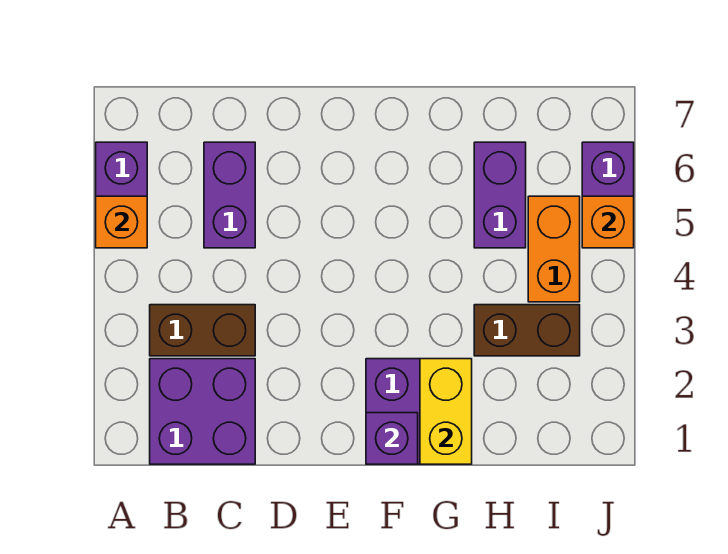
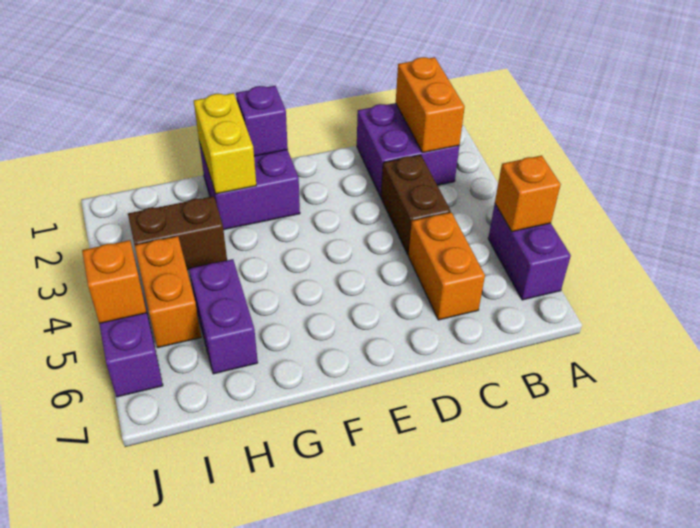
none -> orange 1x2 brick [396,57,465,153]
brown 1x2 brick [150,305,255,356] -> brown 1x2 brick turned to [381,155,451,255]
purple 1x2 brick [204,142,255,248] -> orange 1x2 brick [408,212,485,320]

